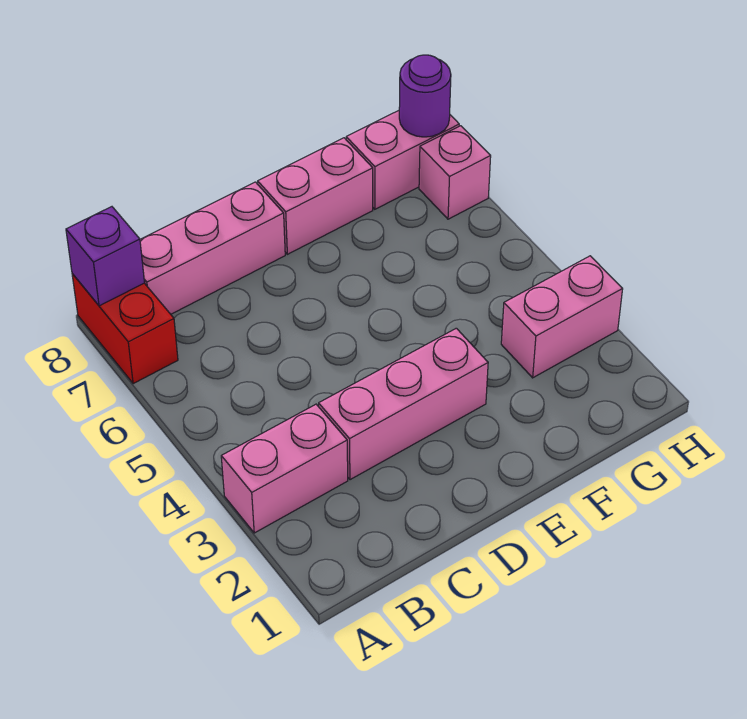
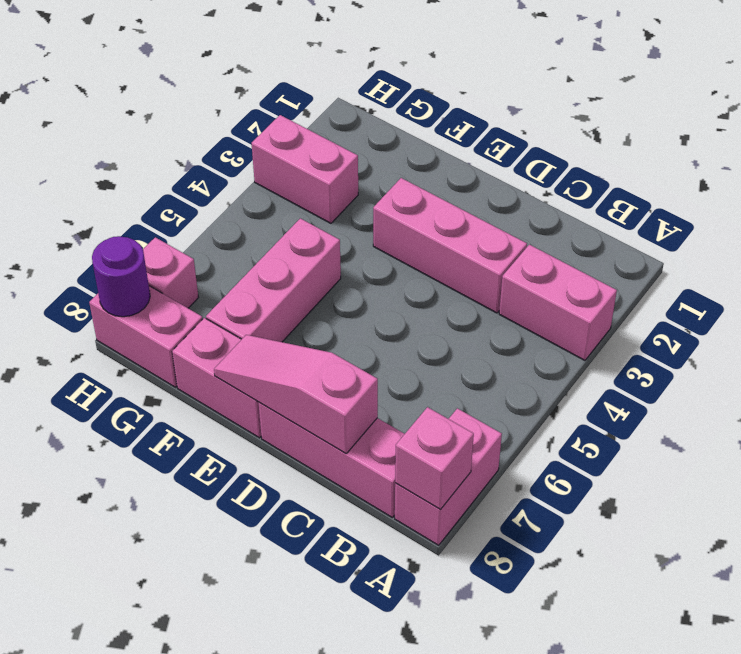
red 1x2 brick [72,274,178,384] -> pink 1x2 brick [395,408,502,545]
purple 1x1 brick [66,207,145,306] -> pink 1x1 brick [395,407,474,510]
none -> pink 1x3 slope [214,335,378,454]
none -> pink 1x3 brick [206,218,341,342]

